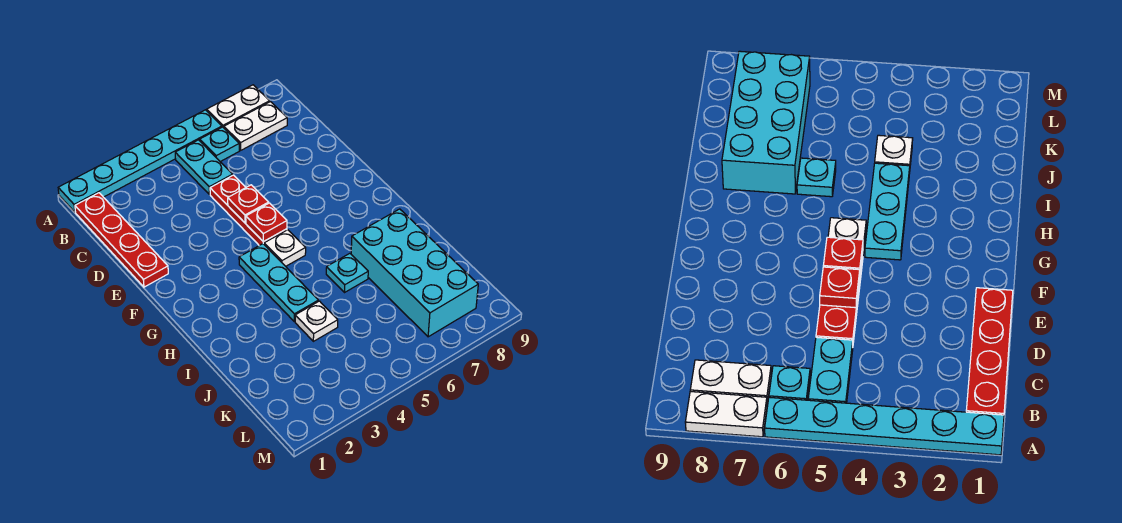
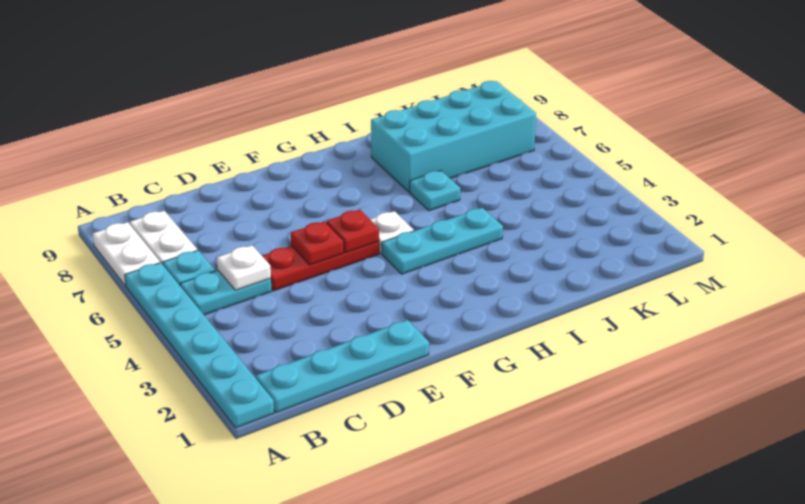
red 1x4 plate [75,193,168,287] -> cyan 1x4 plate [256,320,429,413]
white 1x1 plate [295,301,338,341] -> white 1x1 plate moved to [217,245,271,290]

